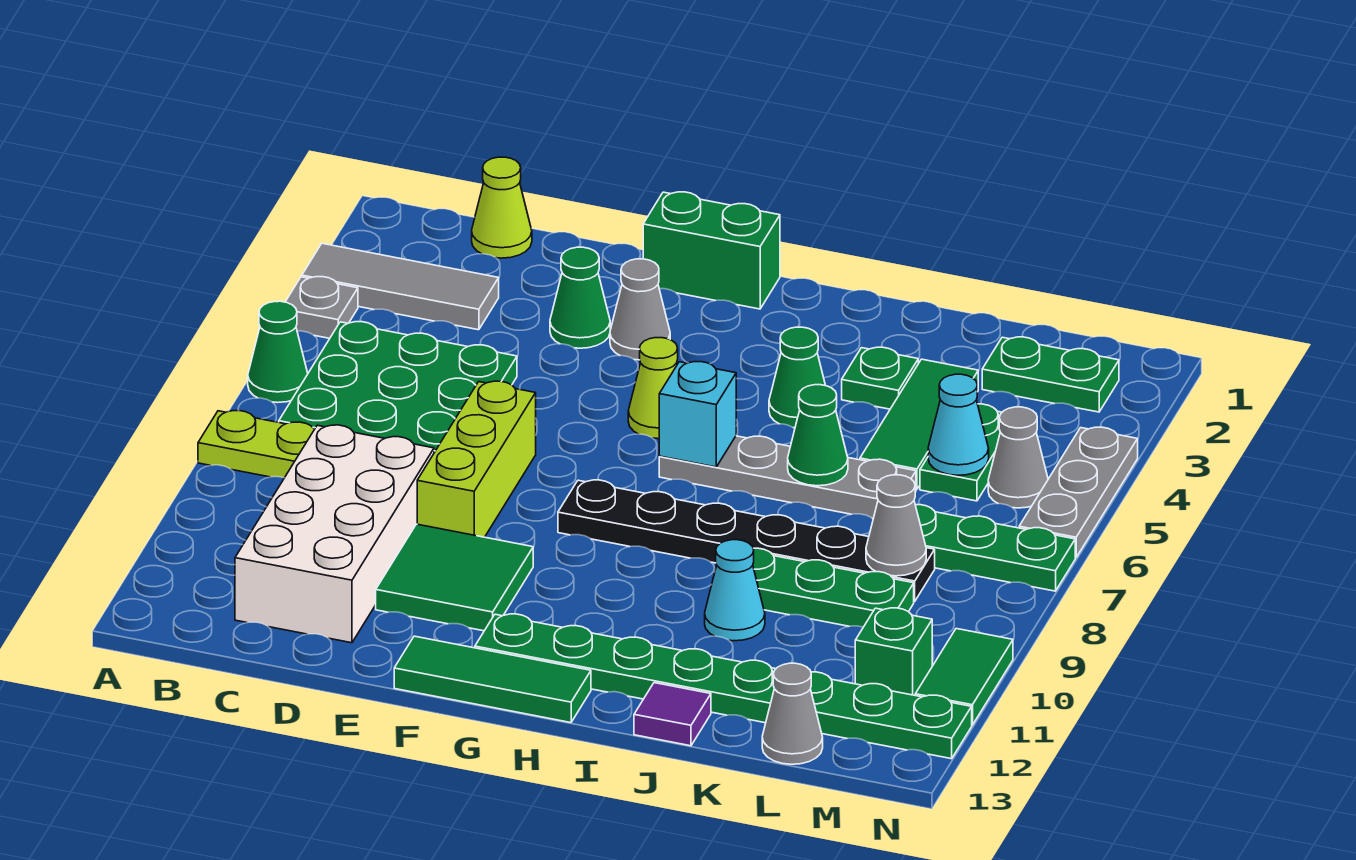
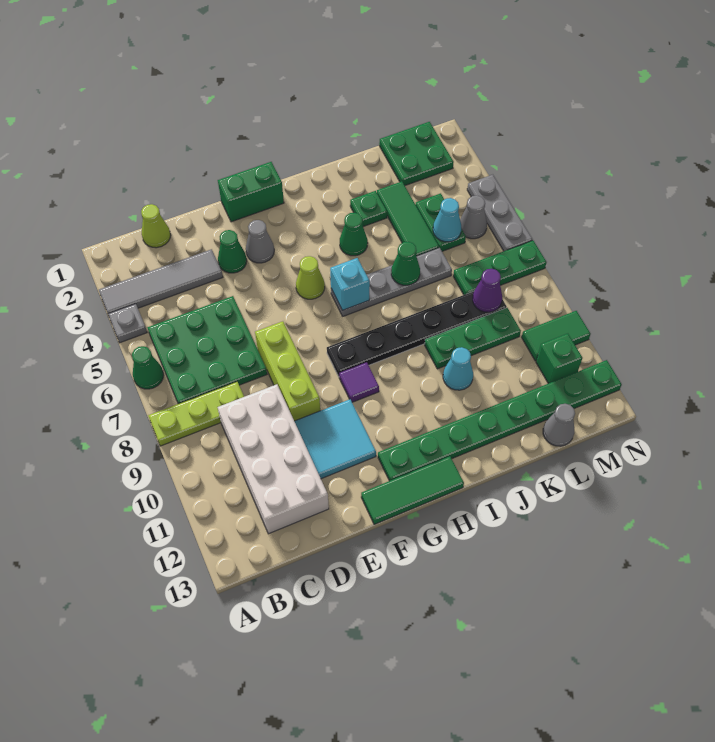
grey 1x3 tile [302,243,499,330] -> grey 1x4 tile [99,249,223,313]
green 2x2 tile [376,524,533,631] -> cyan 2x2 tile [294,399,376,479]
purple 1x1 tile [634,683,711,746] -> purple 1x1 tile moved to [339,362,379,402]
green 1x2 plate [982,337,1119,412] -> green 2x2 plate [379,122,454,185]
grey 1x1 cone [866,475,926,576] -> purple 1x1 cone [473,269,502,312]
green 1x2 tile [915,629,1013,725] -> green 1x2 tile turned to [522,311,591,361]

